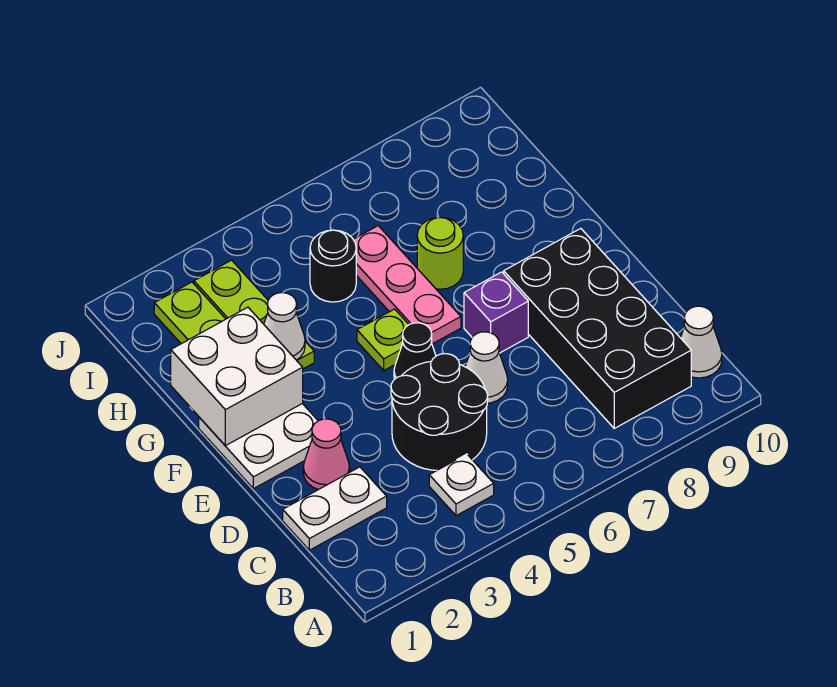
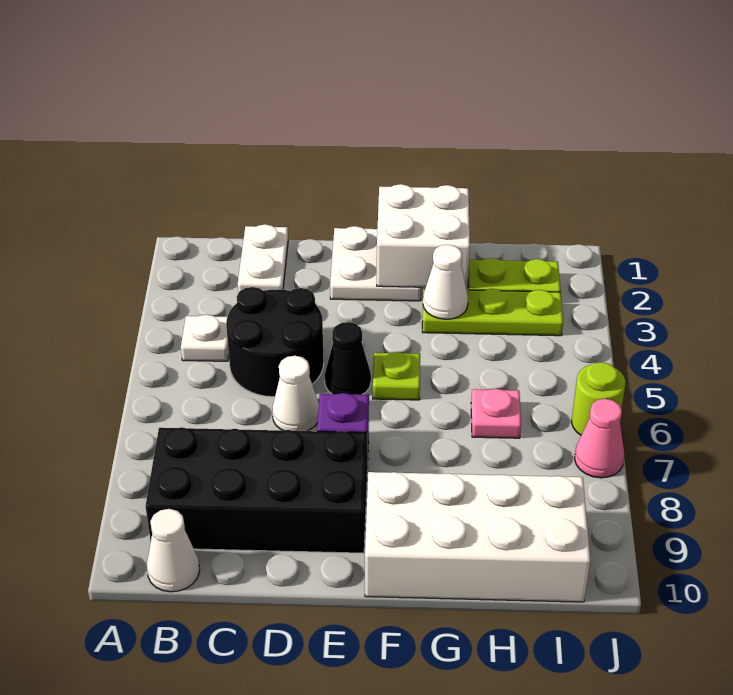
pink 1x1 cone [303,419,350,490] -> pink 1x1 cone moved to [575,399,624,478]
pink 1x3 plate [353,226,461,344] -> pink 1x1 plate [471,389,521,438]
none -> white 2x4 brick [365,472,590,602]
lime 1x1 round brick [417,217,463,289] -> lime 1x1 round brick moved to [571,362,626,435]
black 1x1 round brick [310,230,356,302] -> none

